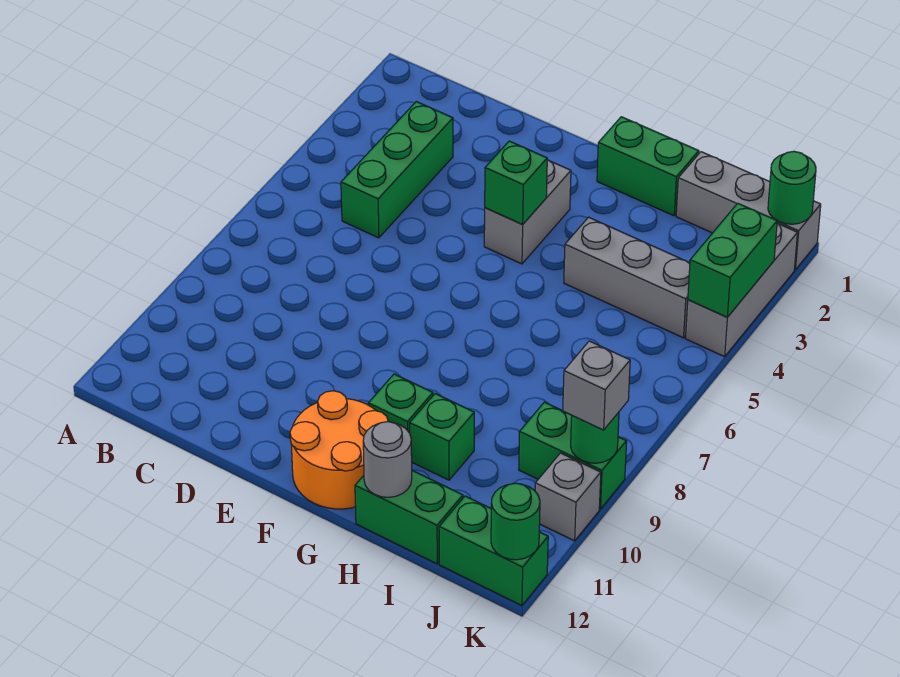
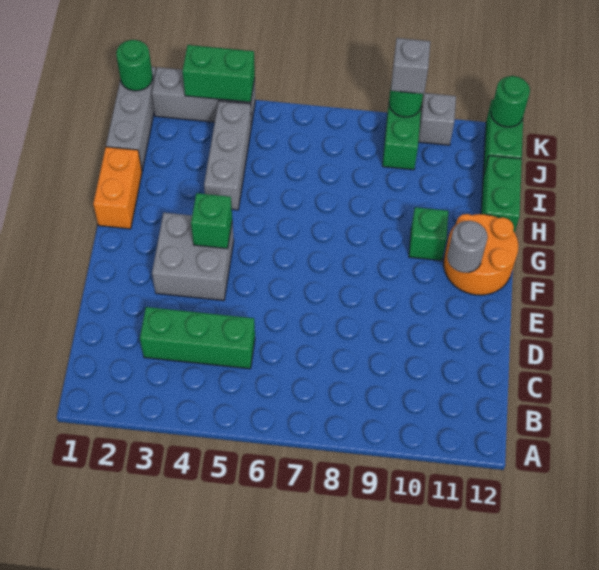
grey 1x2 brick [484,160,571,264] -> grey 2x2 brick [152,213,234,301]
green 1x2 brick [597,117,699,216] -> orange 1x2 brick [93,147,142,229]
green 1x1 brick [410,394,474,480] -> none
grey 1x1 round brick [363,422,412,497] -> grey 1x1 round brick moved to [447,221,488,273]

